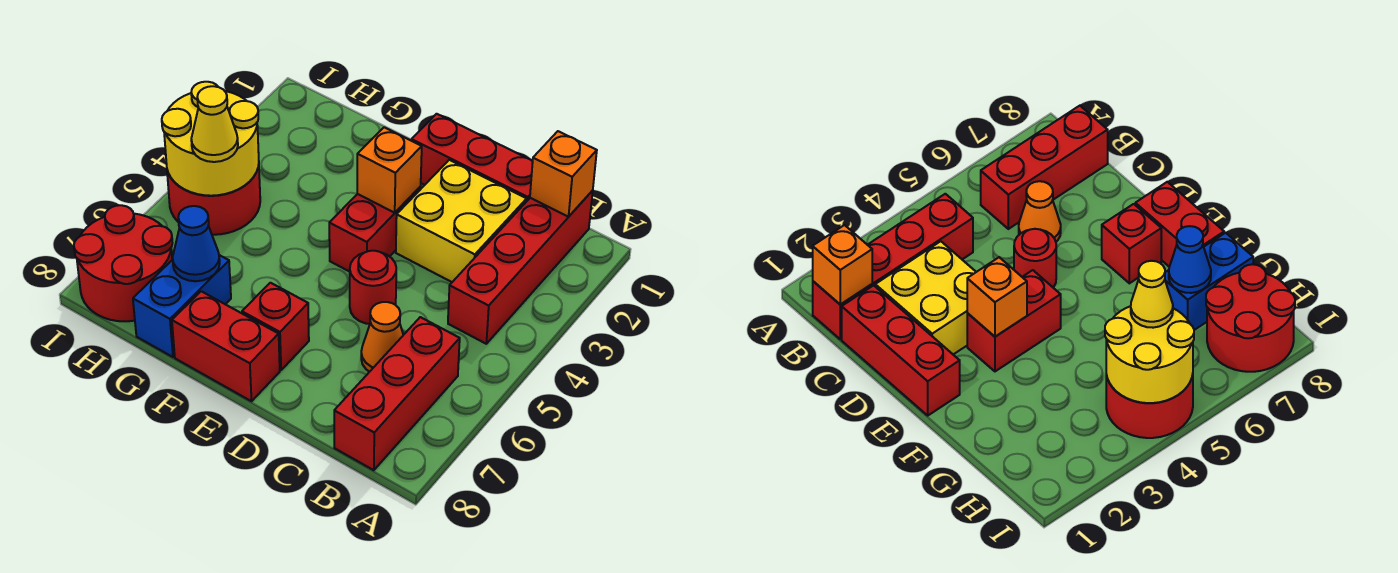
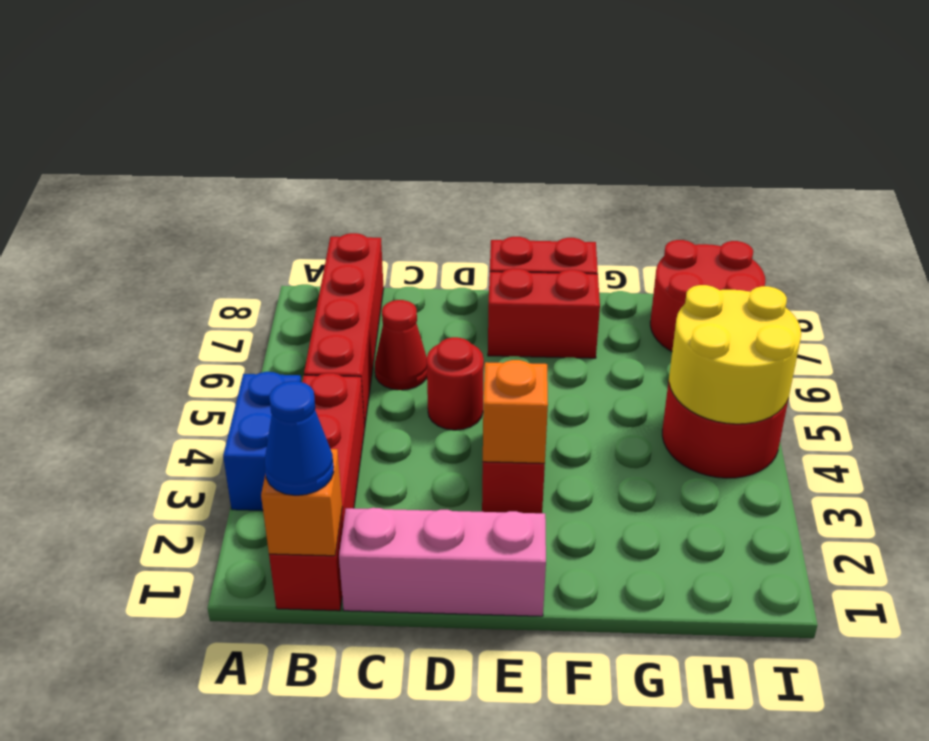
red 1x3 brick [334,317,460,470] -> red 1x4 brick [304,233,384,428]
red 1x3 brick [412,114,533,202] -> pink 1x3 brick [339,508,546,616]
yellow 2x2 brick [396,160,527,282] -> none
orange 1x1 cone [361,302,403,372] -> red 1x1 cone [375,300,427,390]
red 1x1 brick [242,283,309,370] -> red 1x2 brick [488,268,600,358]
blue 1x2 brick [133,255,231,357] -> blue 1x2 brick moved to [223,372,301,511]
blue 1x1 cone [173,206,220,281] -> blue 1x1 cone moved to [265,381,334,495]
yellow 1x1 cone [191,86,238,162] -> none

